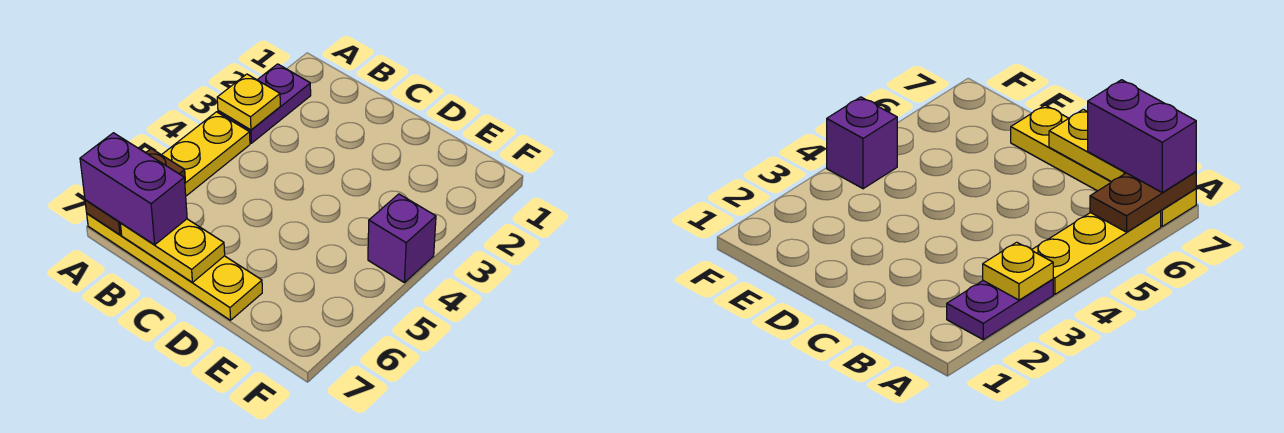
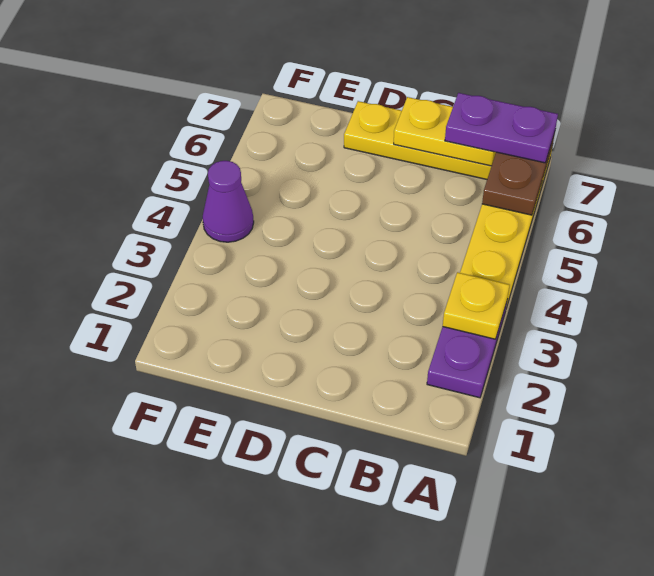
purple 1x2 brick [80,133,187,245] -> purple 1x2 plate [445,93,558,163]
purple 1x1 brick [368,194,436,283] -> purple 1x1 cone [203,161,254,242]

